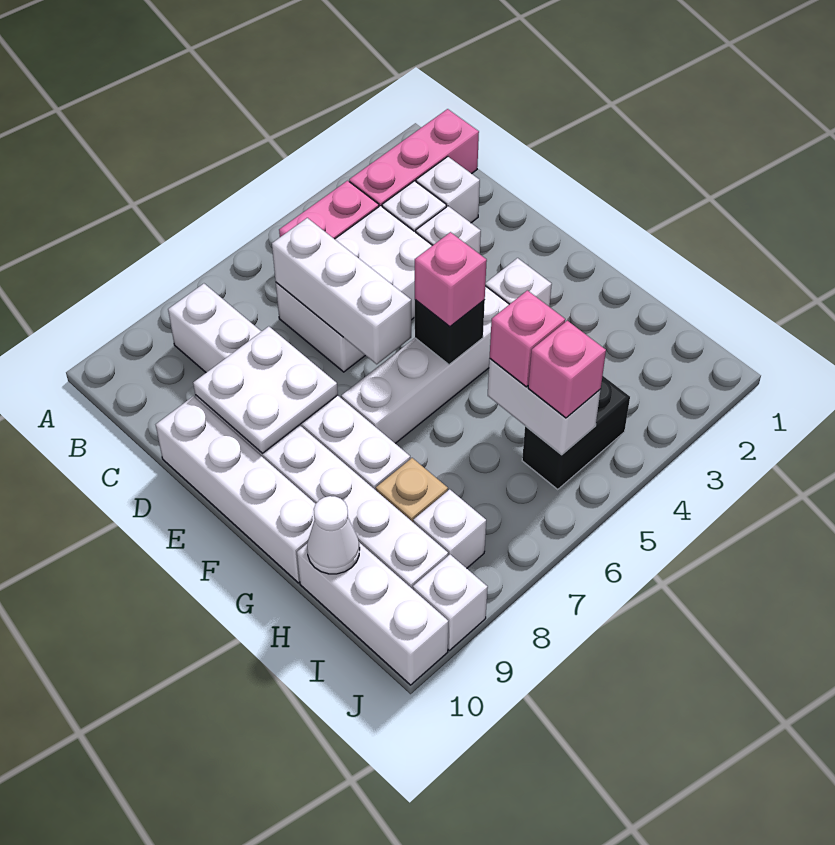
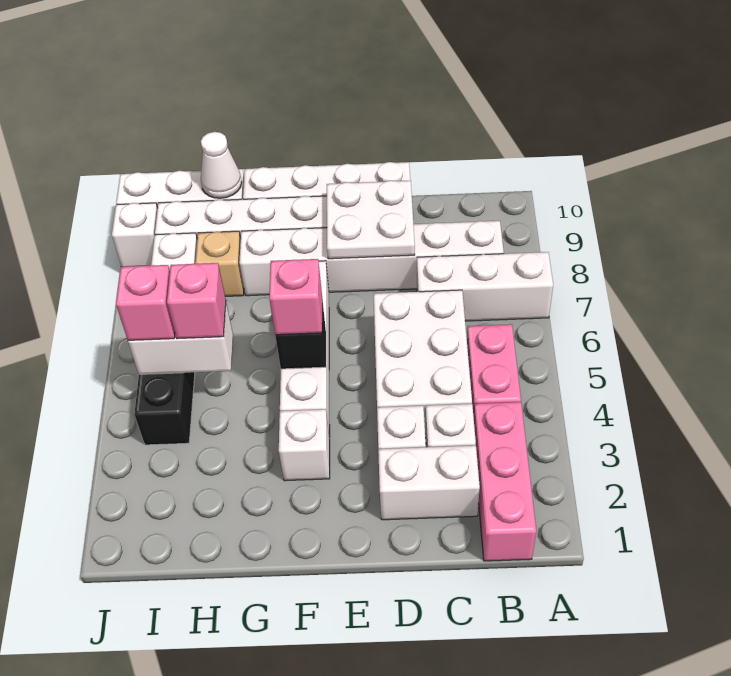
white 1x1 brick [416,157,480,223] -> white 1x2 brick [378,445,480,520]
white 1x3 brick [272,218,411,364] -> white 1x3 brick moved to [417,252,553,321]

